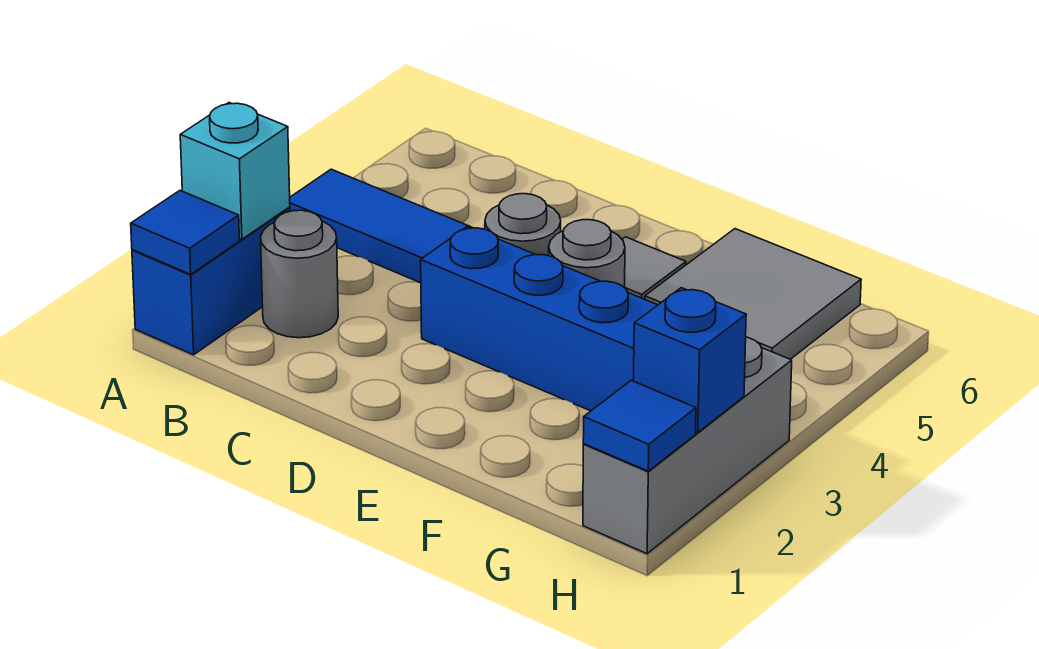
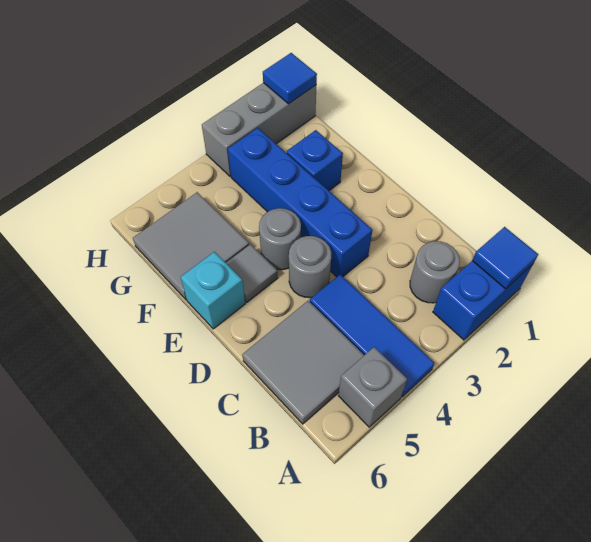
cyan 1x1 brick [180,103,290,239] -> cyan 1x1 brick moved to [181,252,245,329]
none -> grey 1x1 brick [338,347,407,427]
none -> grey 2x2 tile [242,301,364,424]
blue 1x1 brick [634,288,746,433] -> blue 1x1 brick moved to [287,130,343,191]

